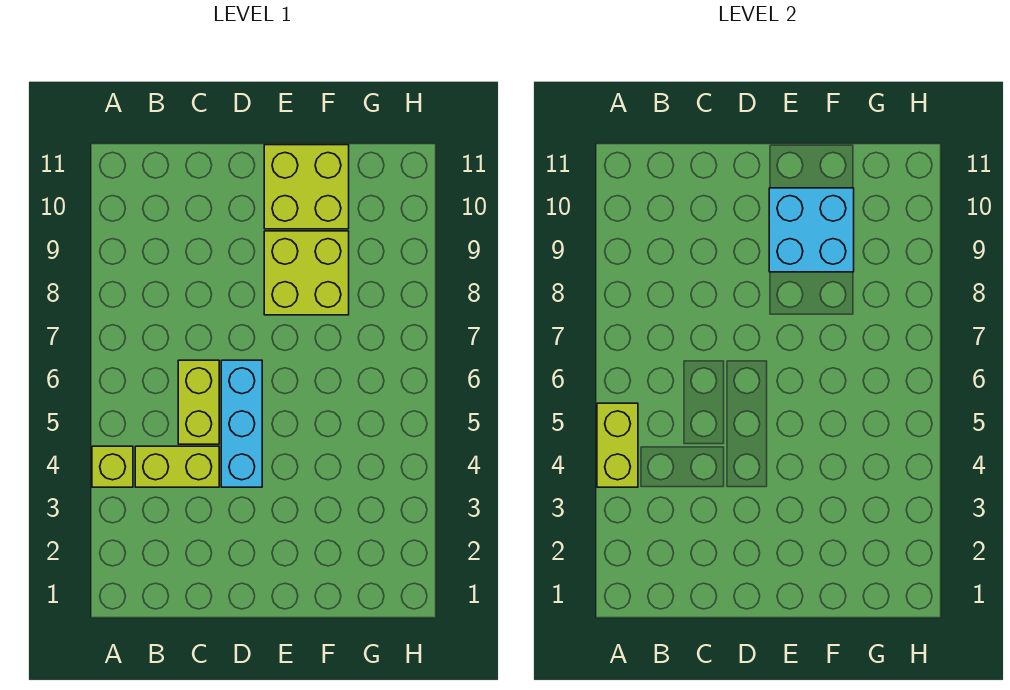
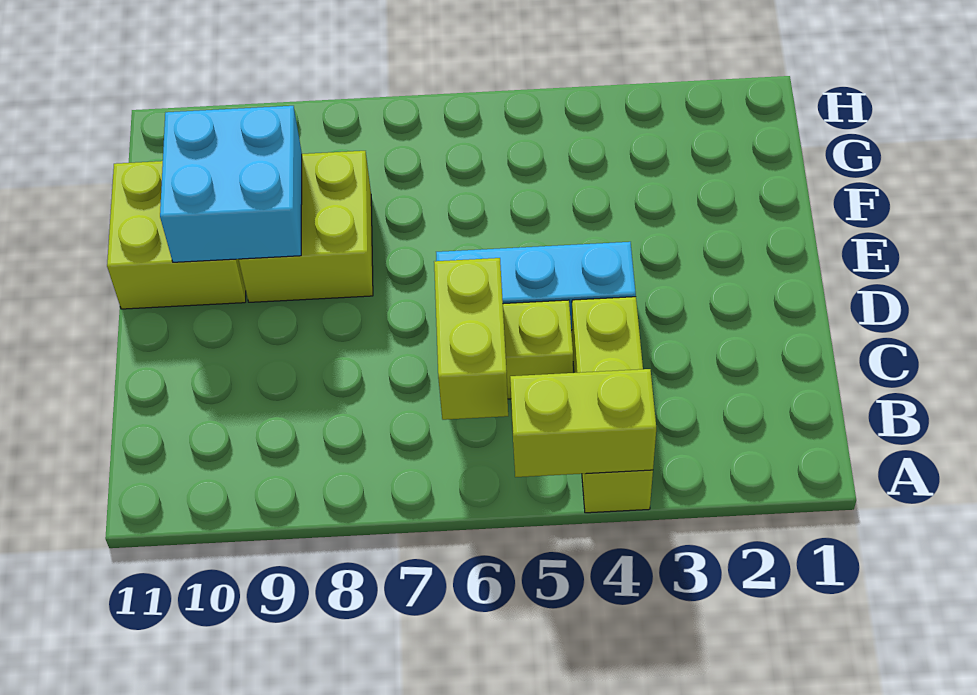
none -> lime 1x2 brick [434,258,508,420]

